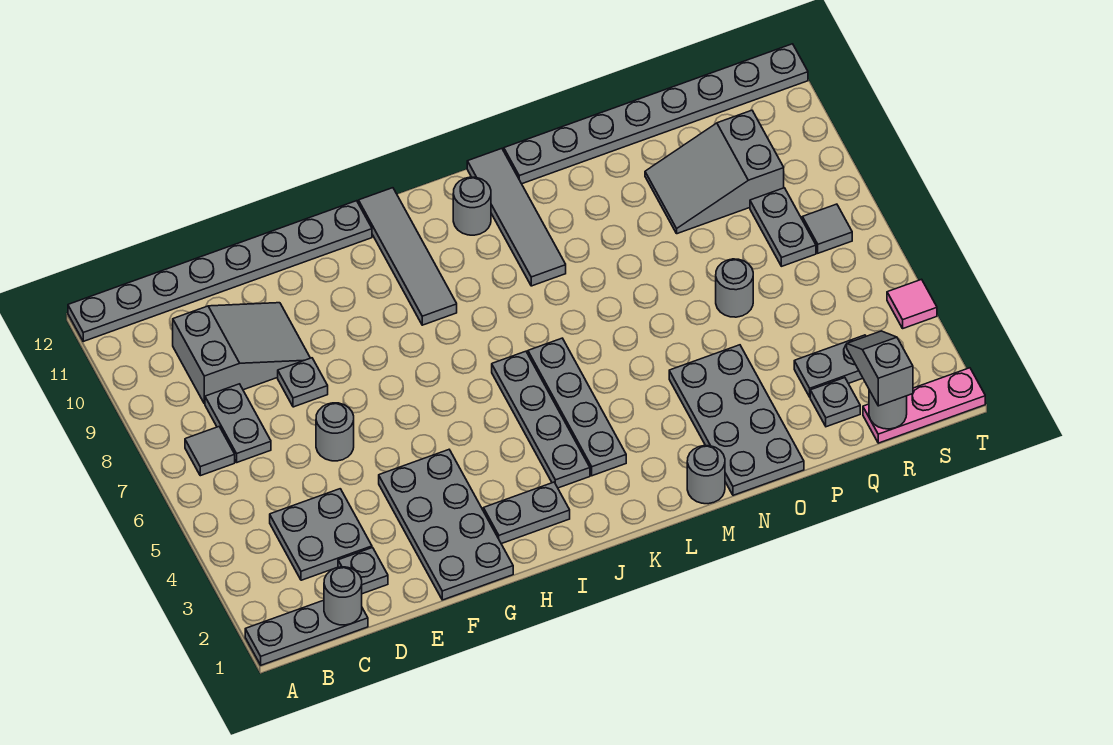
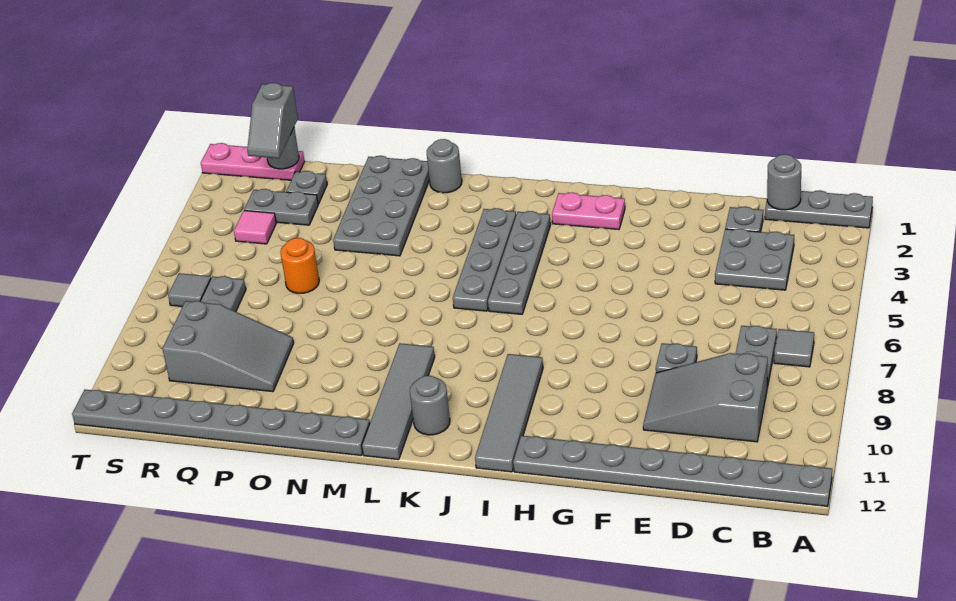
grey 1x1 round brick [316,403,354,461] -> none
grey 2x4 plate [379,450,513,600] -> none
grey 1x2 plate [483,482,570,544] -> pink 1x2 plate [552,192,625,230]
grey 1x1 round brick [716,259,753,317] -> orange 1x1 round brick [280,238,319,293]
pink 1x1 tile [887,279,937,328] -> pink 1x1 tile moved to [234,211,276,244]

